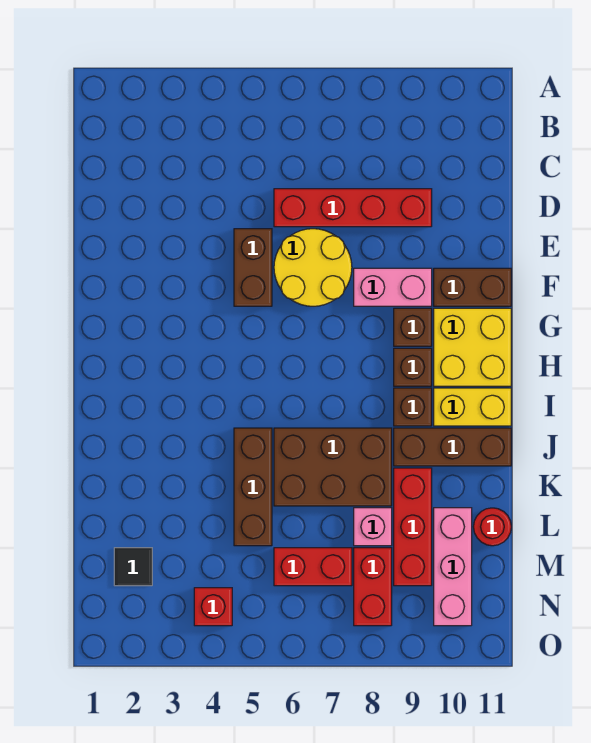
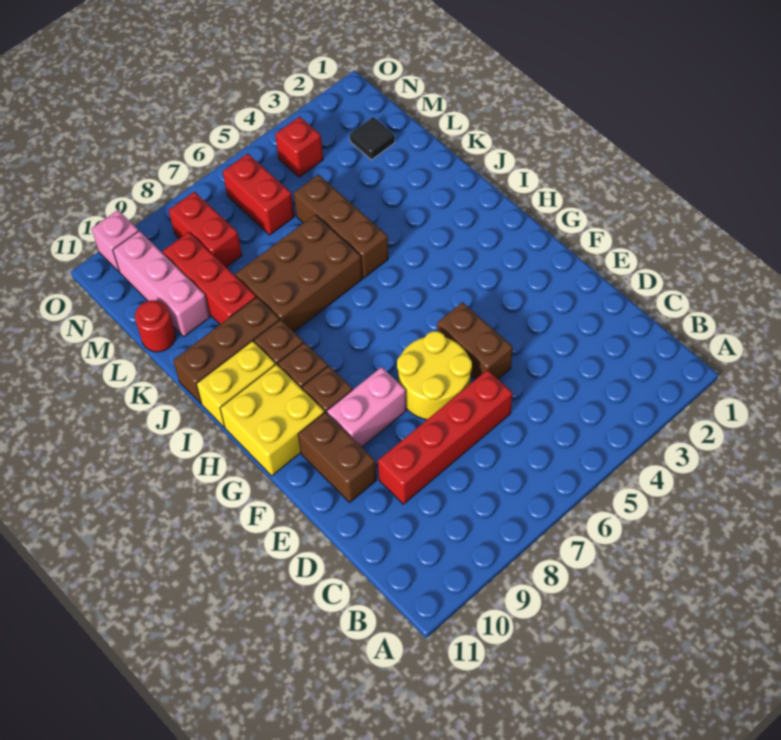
brown 1x2 brick [434,268,511,306] -> brown 1x2 brick turned to [298,412,376,502]
pink 1x1 brick [354,508,392,546] -> pink 1x1 brick moved to [91,210,139,272]
red 1x2 brick [274,548,352,586] -> red 1x2 brick turned to [223,154,294,235]

